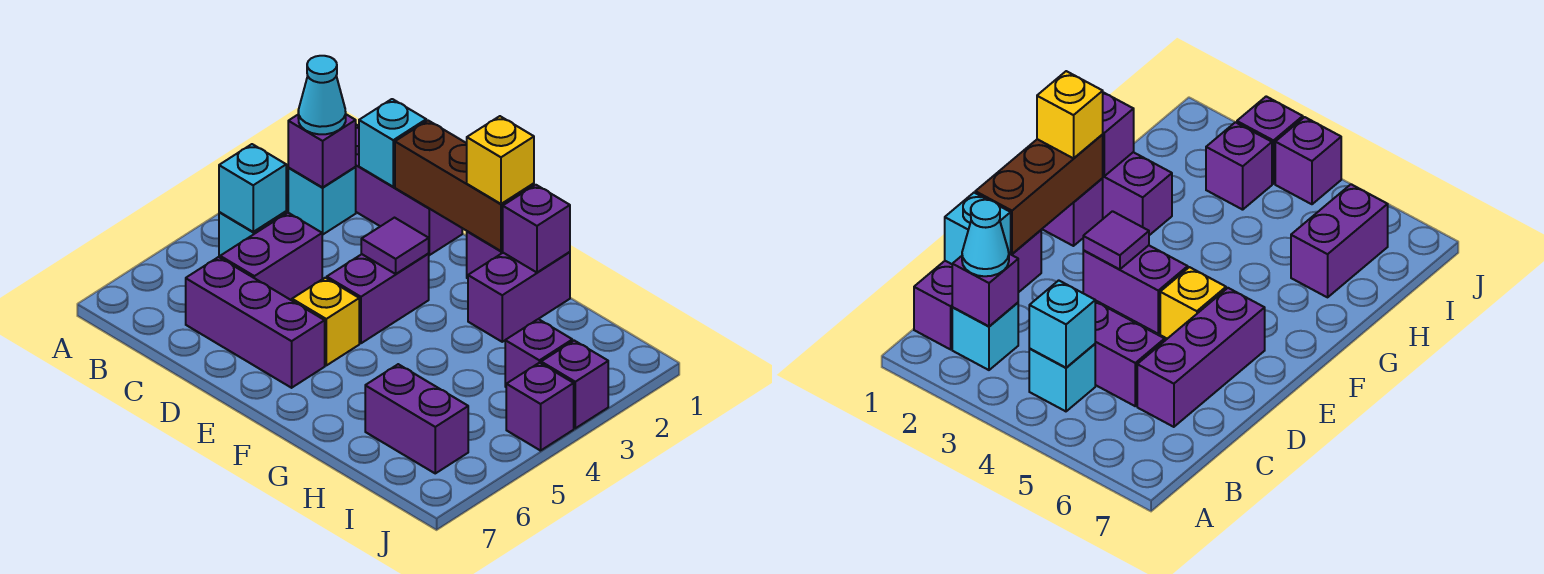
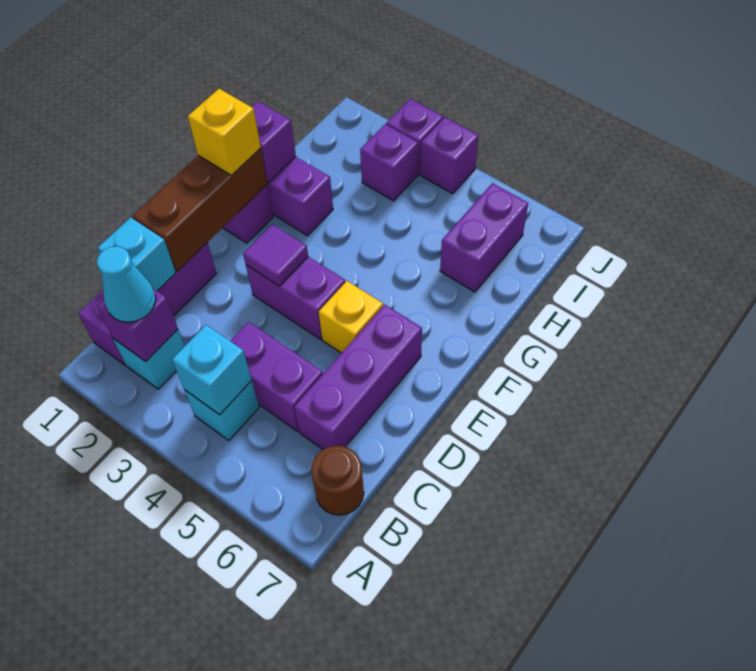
none -> brown 1x1 round brick [311,446,364,515]

